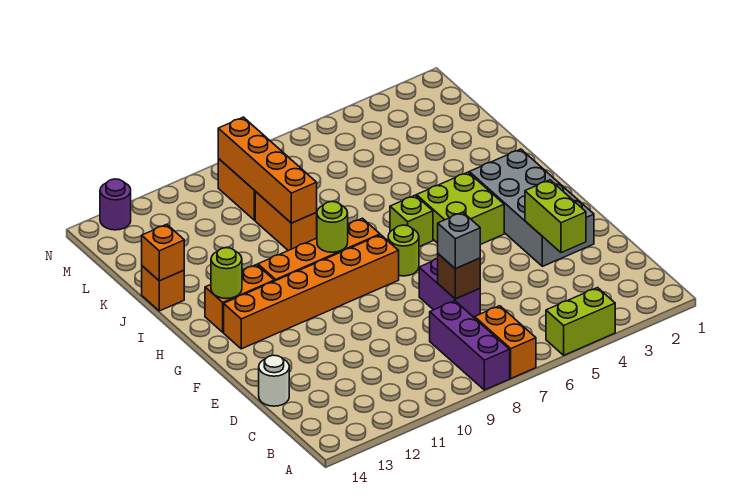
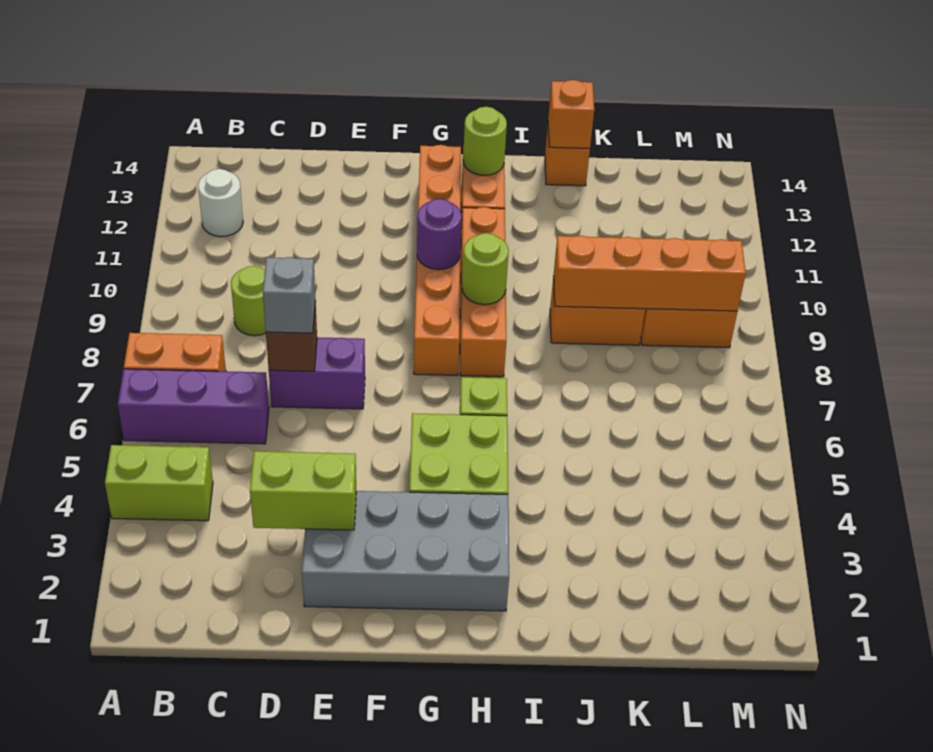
lime 1x2 brick [546,288,615,355] -> lime 1x2 brick turned to [105,445,213,521]
purple 1x3 brick [430,301,510,390] -> purple 1x3 brick moved to [118,369,269,444]
white 1x1 round brick [259,355,289,406] -> white 1x1 round brick moved to [198,169,243,237]
lime 1x1 round brick [388,225,419,276] -> lime 1x1 round brick moved to [231,266,266,336]
purple 1x1 round brick [100,179,131,230] -> purple 1x1 round brick moved to [417,199,462,270]

